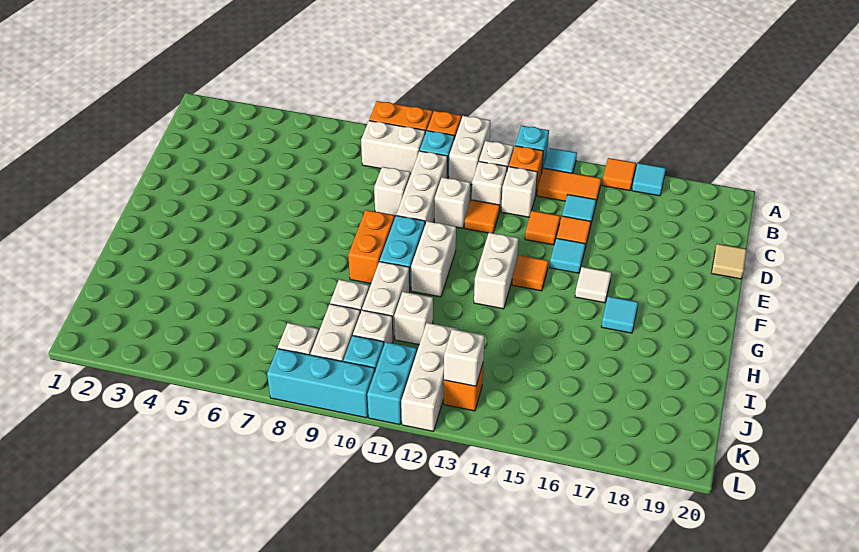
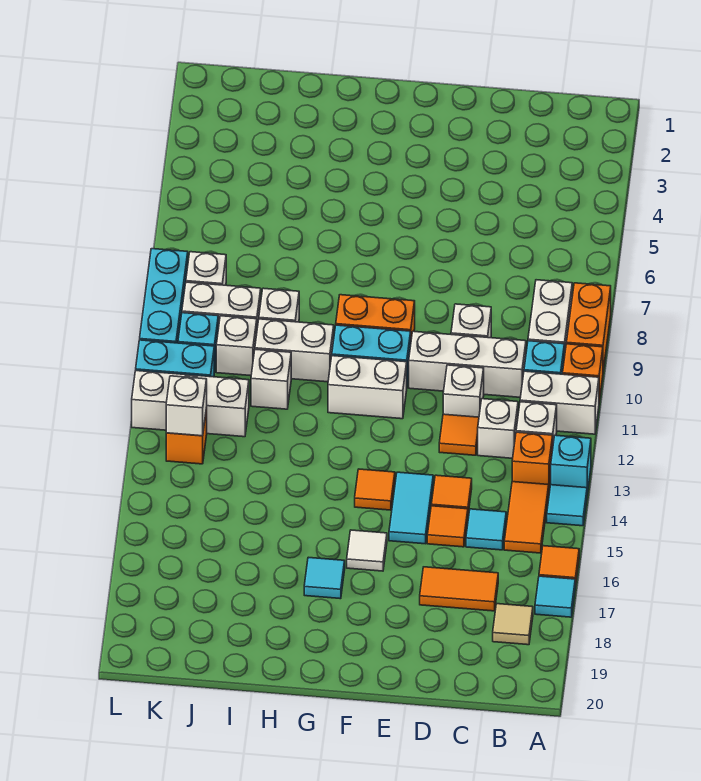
white 1x1 brick [501,167,537,217] -> none
none -> orange 1x2 tile [420,567,498,611]
tan 1x1 tile [712,244,747,279] -> tan 1x1 tile moved to [493,604,533,645]
cyan 1x1 tile [550,238,585,273] -> cyan 1x2 tile [389,472,433,544]
white 1x2 brick [474,233,518,309] -> none

